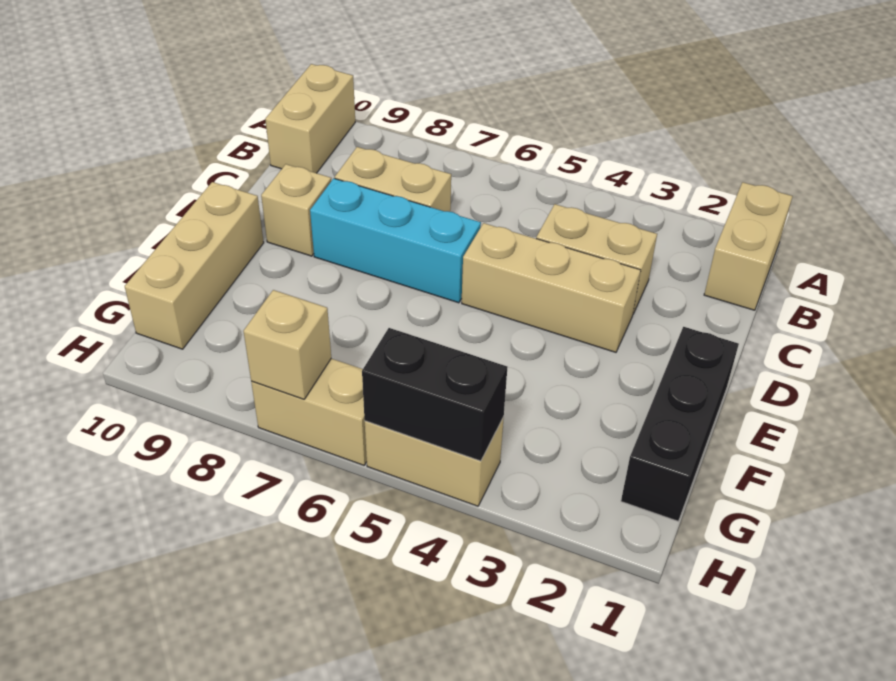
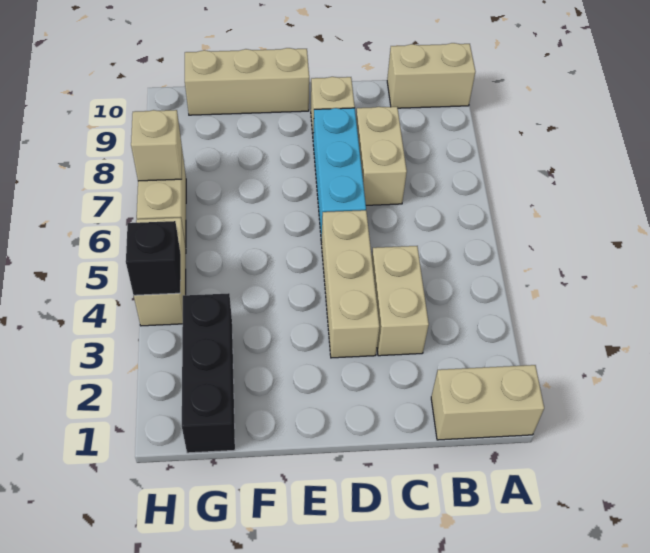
black 1x3 brick [621,327,739,521] -> black 1x3 brick turned to [182,293,235,453]
black 1x2 brick [362,328,507,461] -> black 1x1 brick [126,221,181,295]

